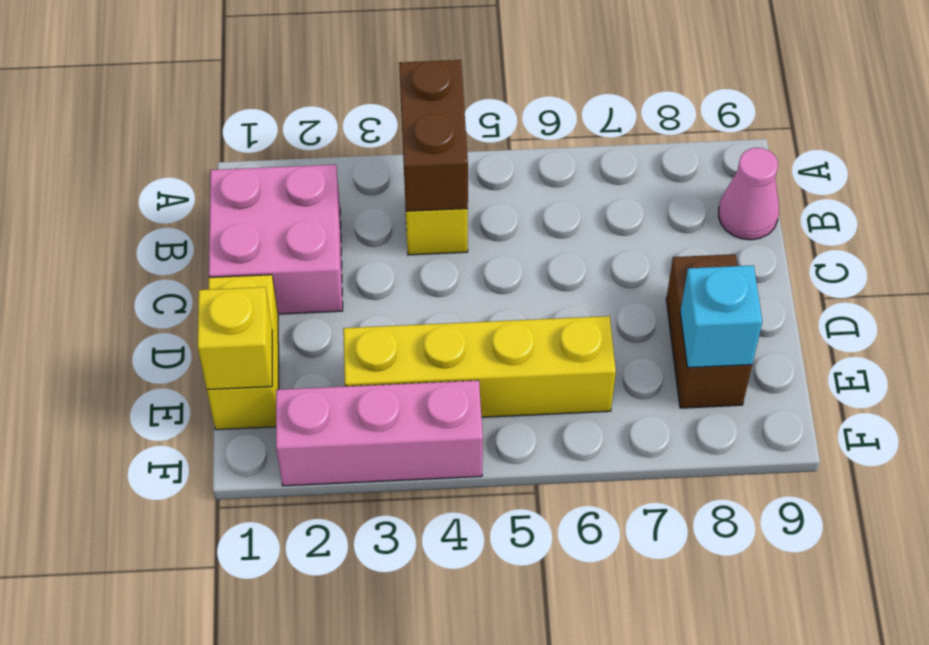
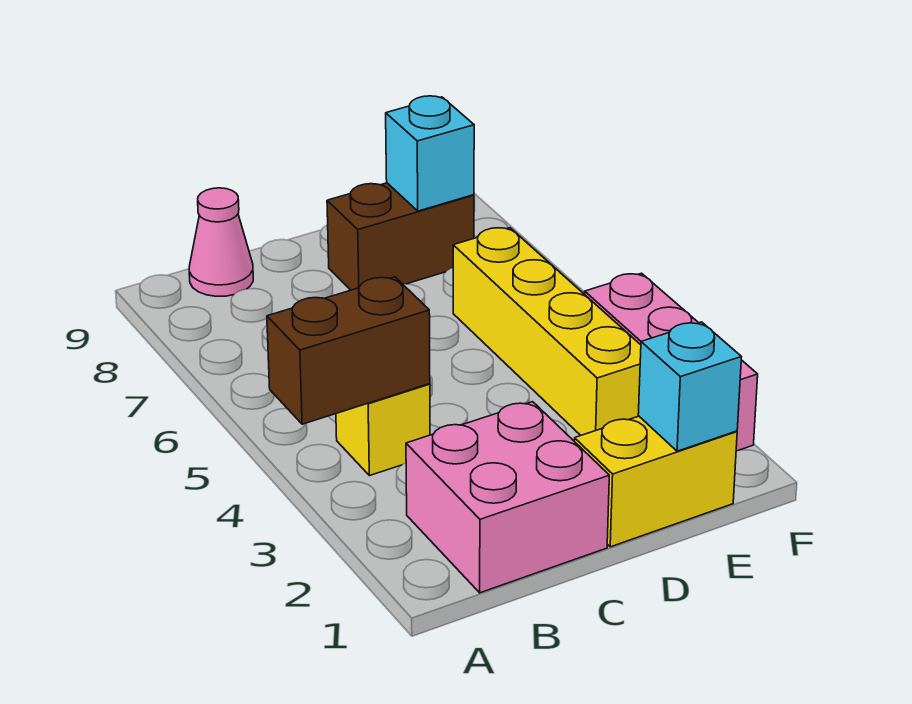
yellow 1x1 brick [198,287,272,390] -> cyan 1x1 brick [638,322,741,451]

